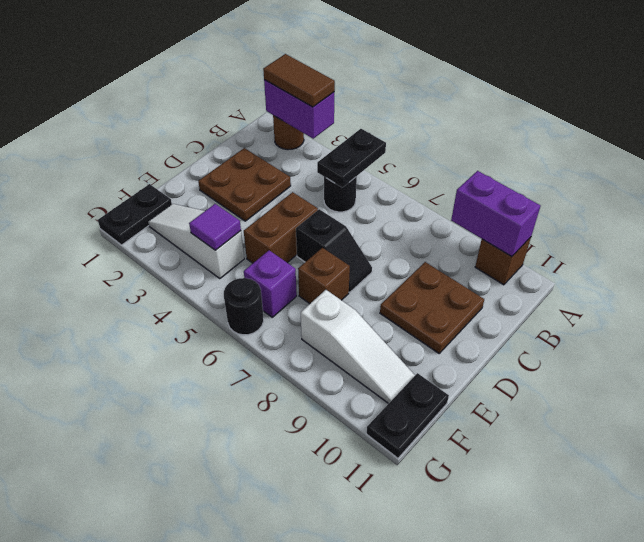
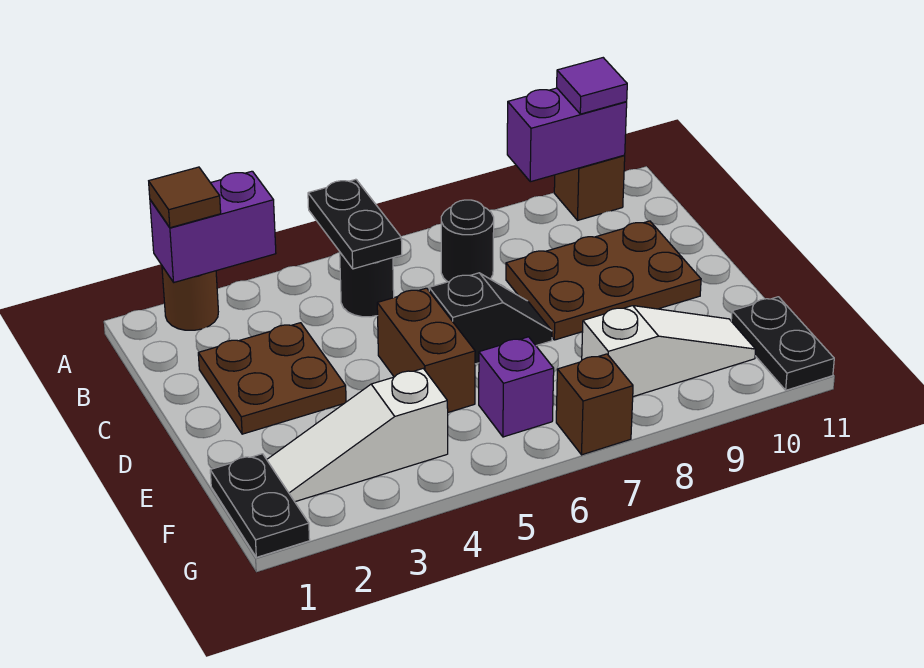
brown 1x2 tile [263,54,335,107] -> brown 1x1 tile [149,167,221,228]
brown 2x2 plate [380,262,484,353] -> brown 2x3 plate [506,221,701,340]
brown 1x1 brick [298,248,350,304] -> brown 1x1 brick moved to [556,354,633,455]
purple 1x1 tile [189,204,241,250] -> purple 1x1 tile moved to [557,58,627,114]
black 1x1 round brick [224,278,264,335] -> black 1x1 round brick moved to [441,200,494,282]

